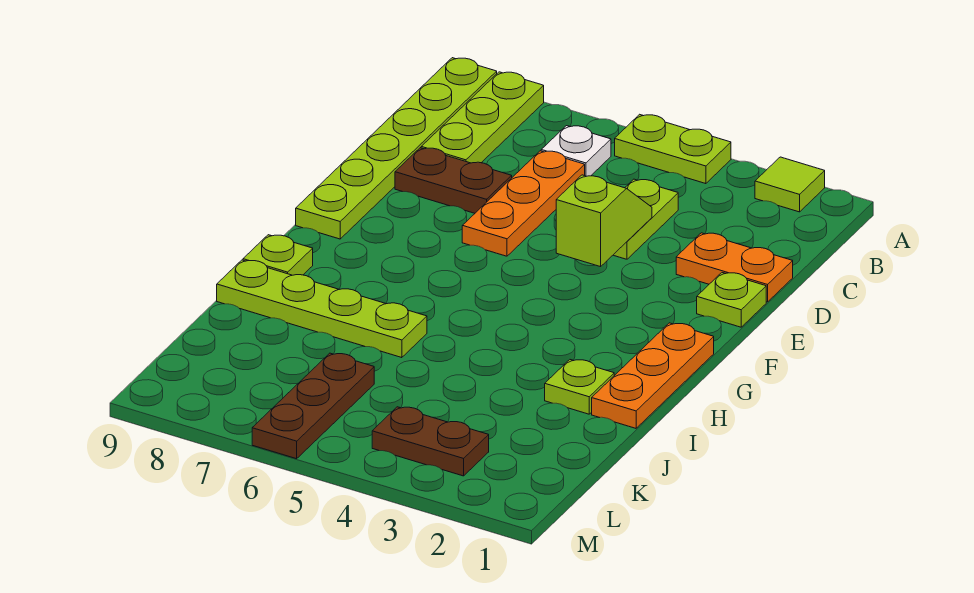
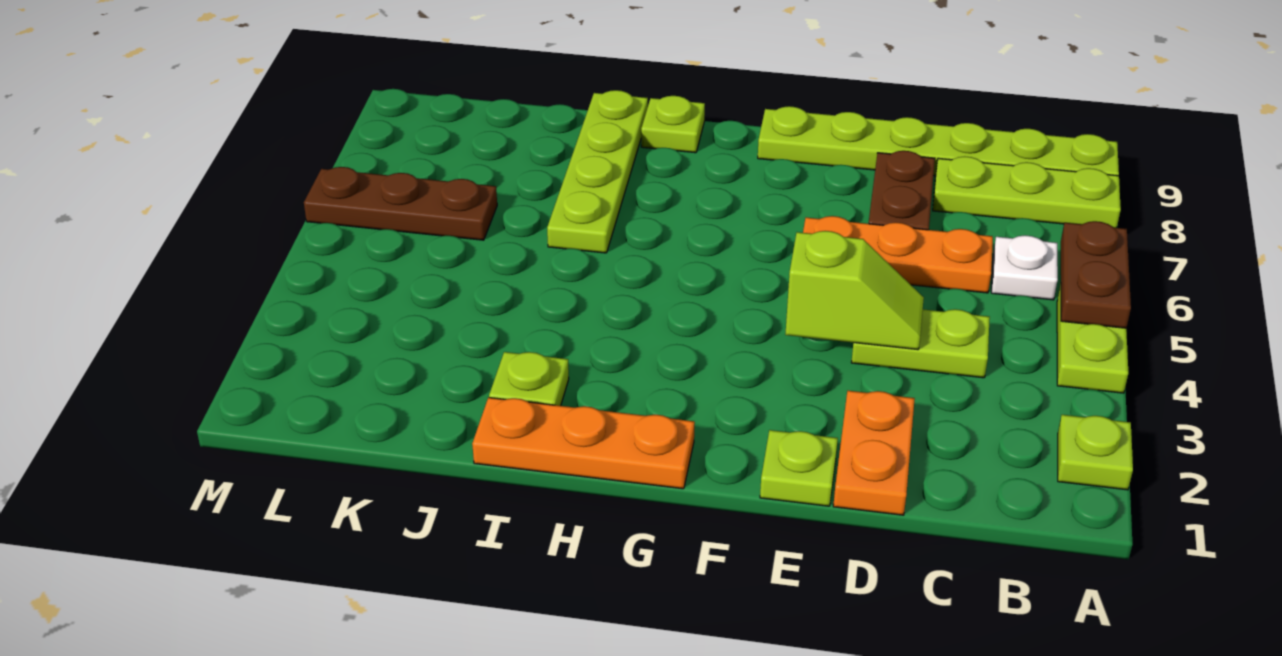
lime 1x1 tile [755,157,825,212] -> lime 1x1 plate [1058,415,1133,490]
brown 1x2 plate [372,407,489,476] -> brown 1x2 plate moved to [1061,221,1131,328]

